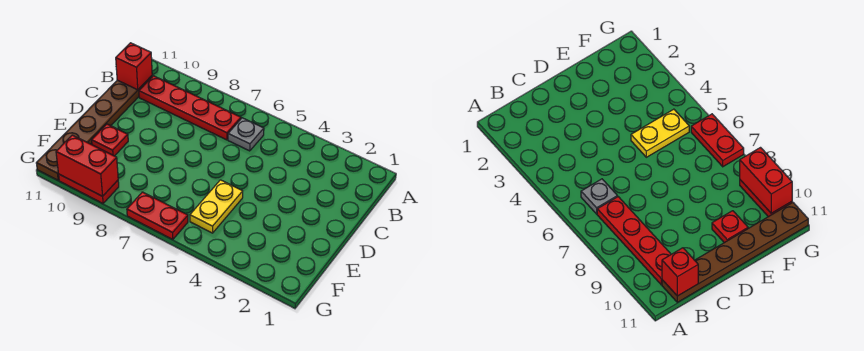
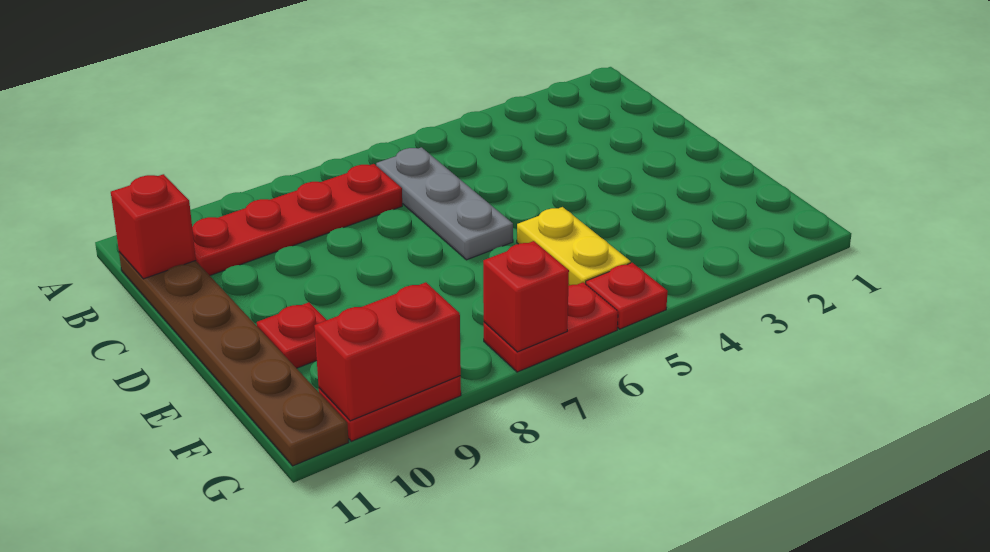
grey 1x1 plate [228,118,264,151] -> grey 1x3 plate [376,147,513,260]
none -> red 1x1 plate [586,263,668,329]
none -> red 1x1 brick [483,241,569,352]

